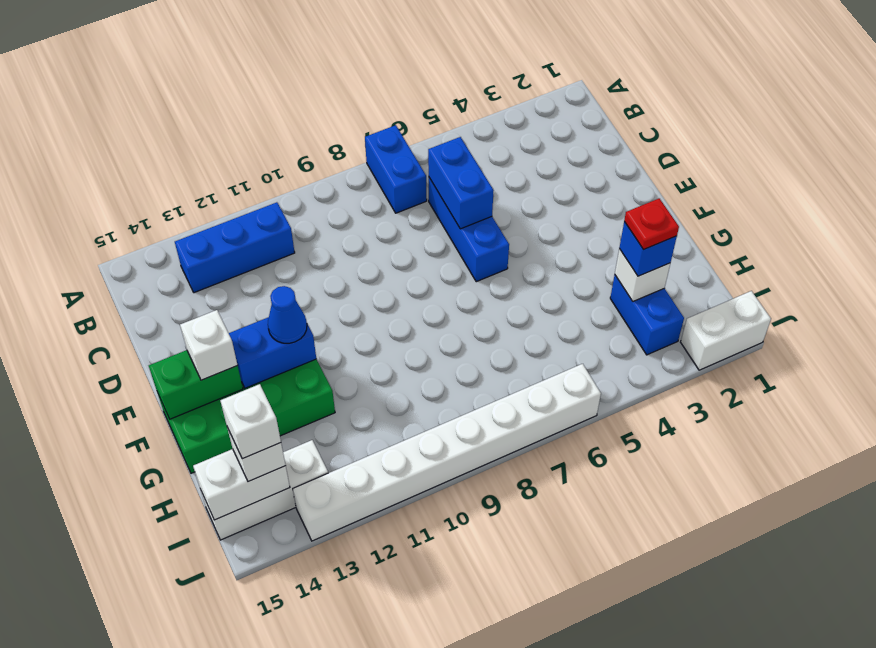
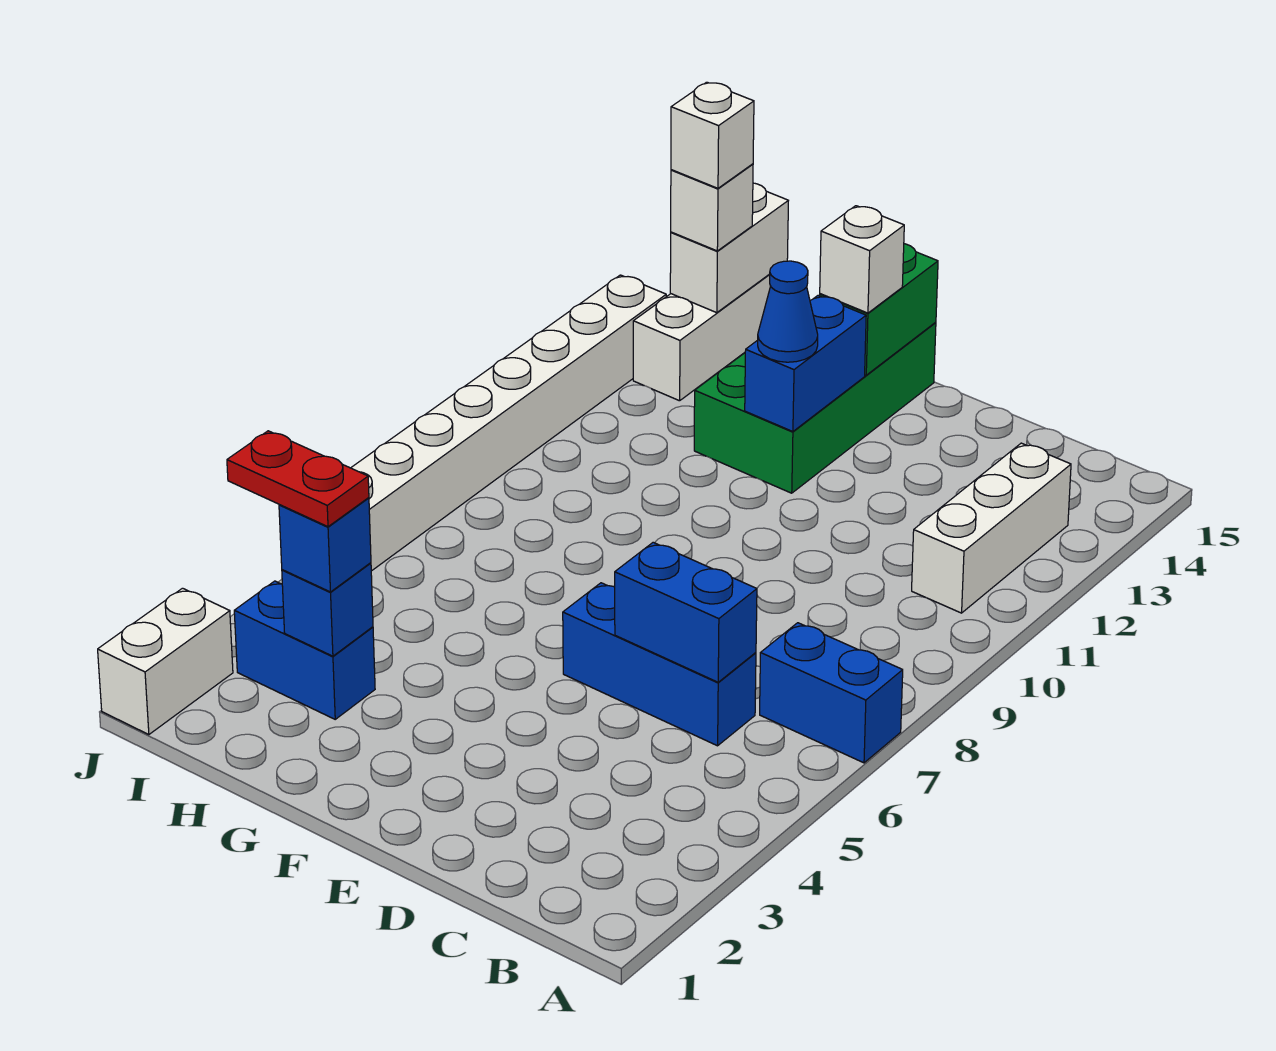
blue 1x3 brick [175,202,295,293] -> white 1x3 brick [912,443,1071,613]
white 1x1 brick [615,249,670,301] -> blue 1x1 brick [282,563,373,656]
red 1x1 plate [624,198,679,249] -> red 1x2 plate [227,431,369,527]

